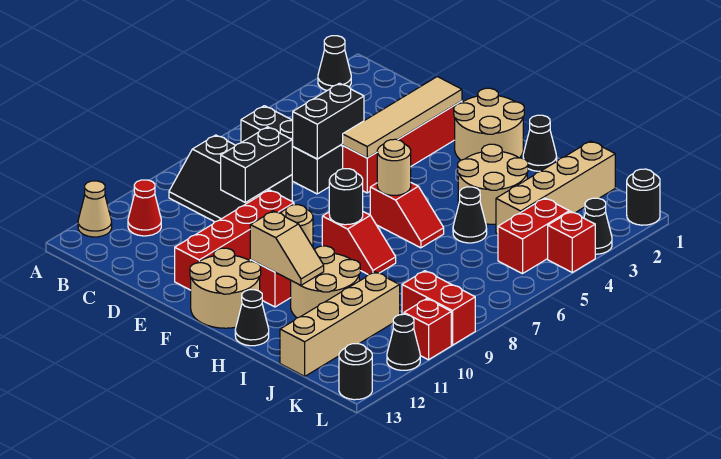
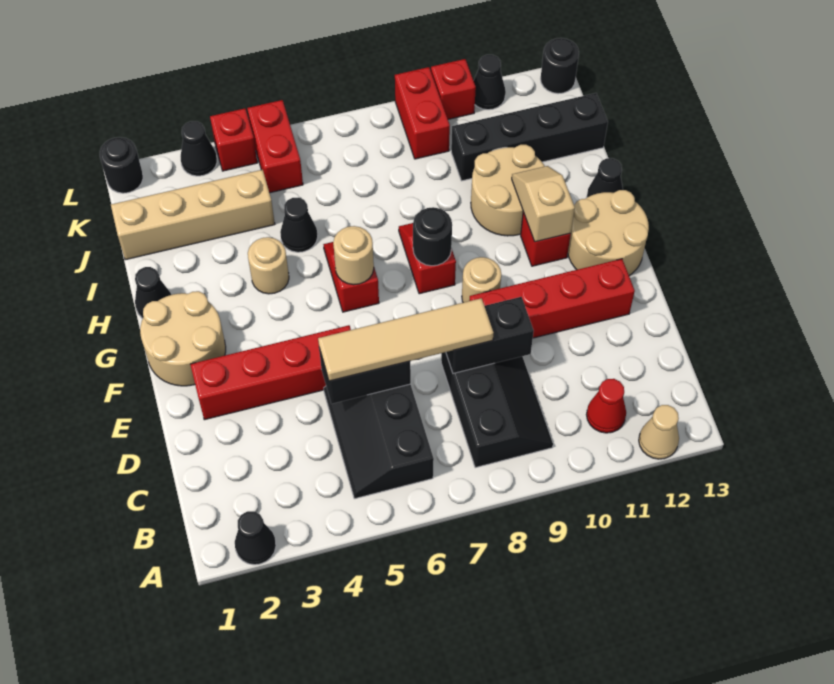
tan 1x4 tile [343,77,462,158] -> tan 1x4 tile moved to [318,298,493,381]
tan 2x2 round brick [458,144,528,224] -> tan 1x1 round brick [248,237,289,294]
tan 1x4 brick [280,272,400,376] -> black 1x4 brick [451,93,608,181]
red 1x2 brick [498,198,569,274] -> red 1x2 brick turned to [247,100,303,193]

